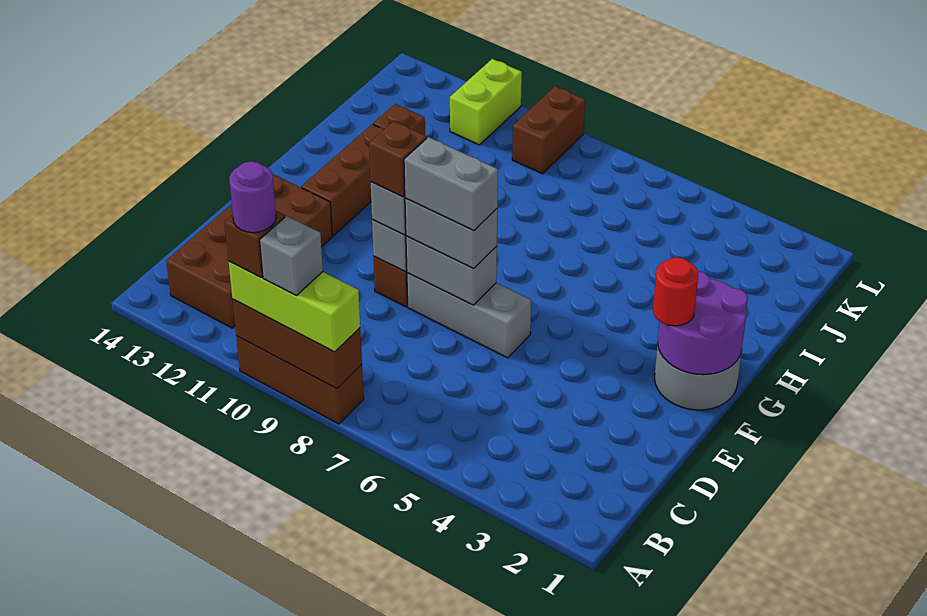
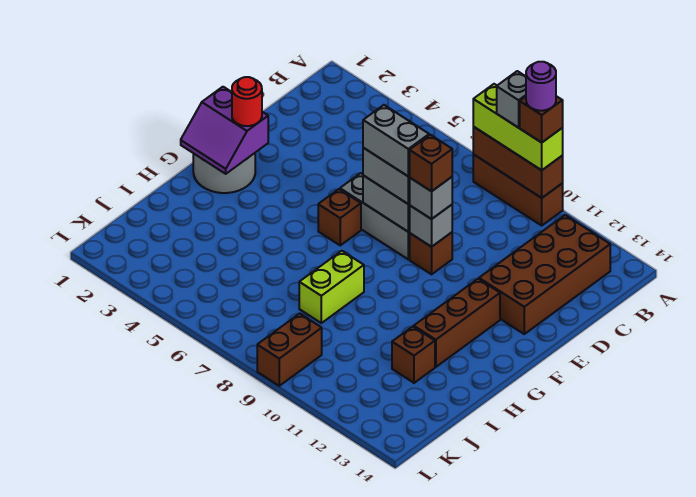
purple 2x2 round brick [658,271,748,375] -> purple 2x2 slope [181,87,268,174]
none -> brown 1x1 brick [318,189,361,245]
lime 1x2 brick [450,59,522,145] -> lime 1x2 brick moved to [299,251,364,323]

